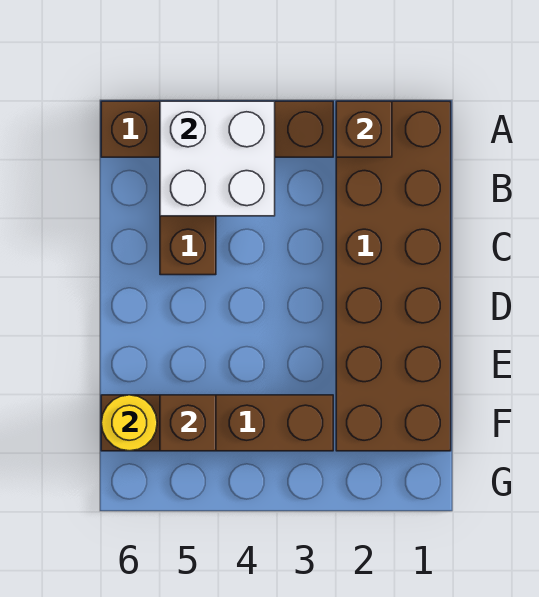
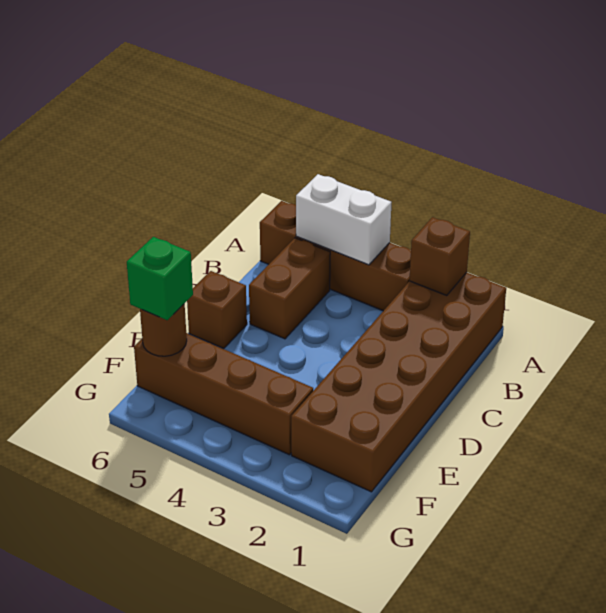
white 2x2 brick [160,101,275,216] -> white 1x2 brick [296,174,392,265]
brown 1x1 brick [160,395,216,451] -> brown 1x1 brick moved to [187,271,247,349]
yellow 1x1 round brick [101,395,157,451] -> brown 1x1 round brick [140,303,187,356]
none -> green 1x1 brick [127,237,193,320]

